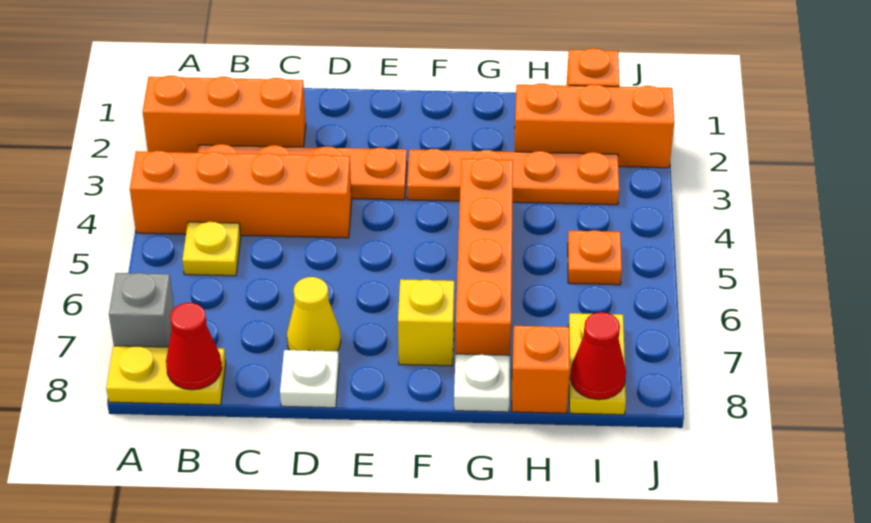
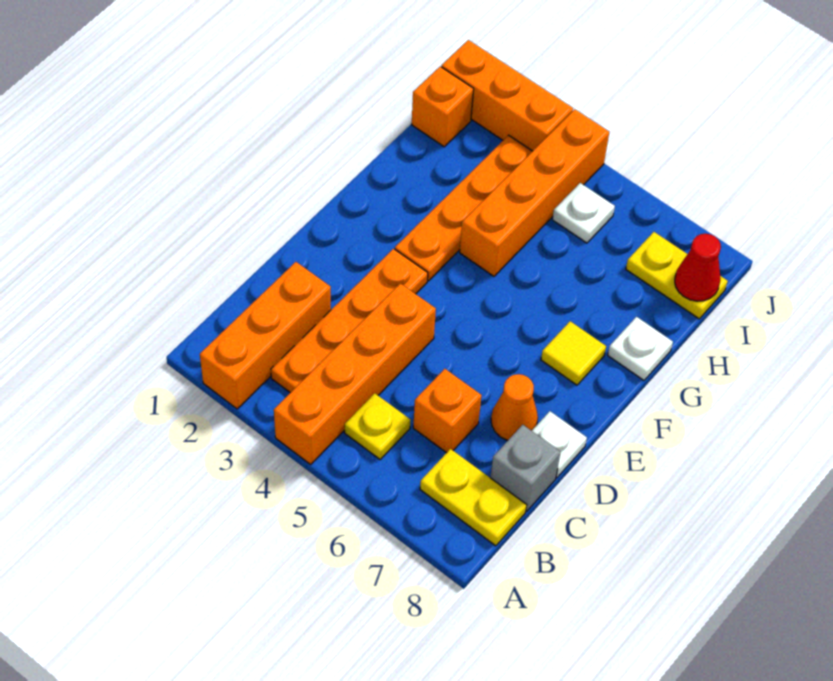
grey 1x1 brick [109,273,174,347] -> grey 1x1 brick moved to [490,425,560,511]
yellow 1x2 plate [106,346,226,405] -> yellow 1x2 plate turned to [420,449,527,546]
red 1x1 cone [166,303,222,390] -> none
yellow 1x1 cone [287,277,341,351] -> orange 1x1 cone [491,374,538,440]
yellow 1x1 brick [398,279,454,366] -> yellow 1x1 tile [541,321,606,385]
orange 1x4 brick [456,158,513,355] -> orange 1x4 brick turned to [460,109,609,276]
orange 1x3 brick [515,84,674,168] -> orange 1x3 brick turned to [441,40,573,151]
orange 1x1 brick [512,326,570,413] -> orange 1x1 brick moved to [413,369,482,453]
orange 1x1 plate [568,230,622,285] -> white 1x1 plate [552,183,615,243]

